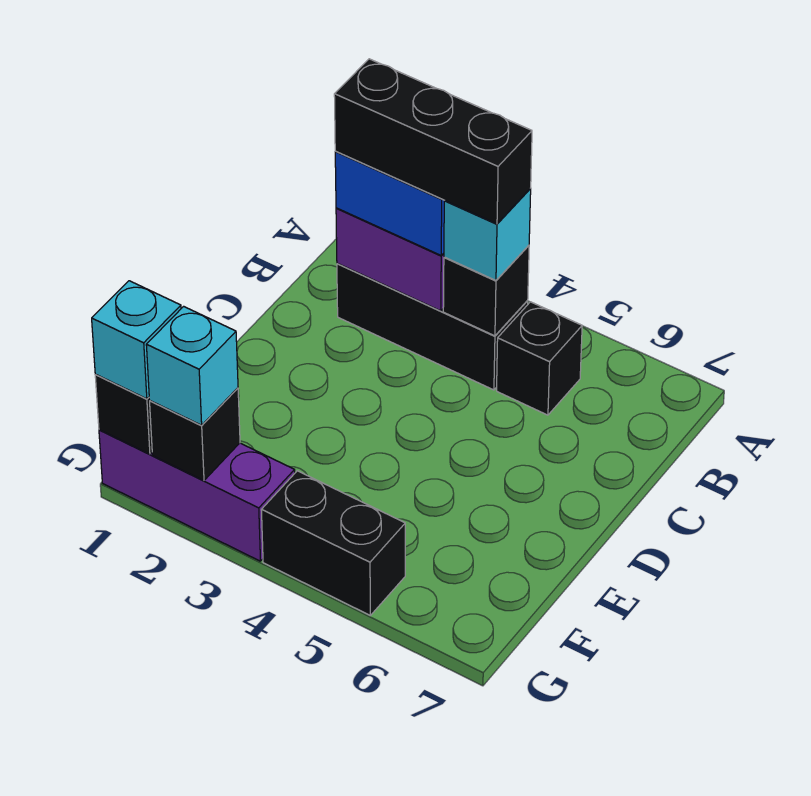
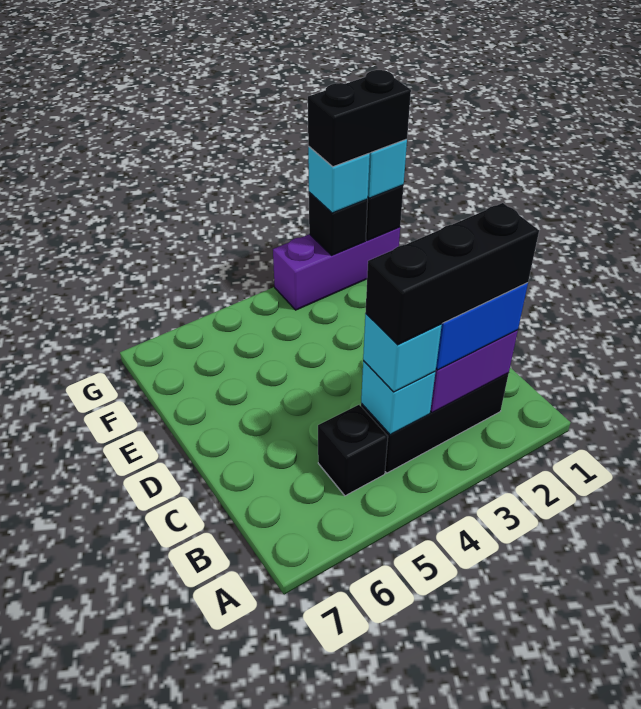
black 1x1 brick [443,245,529,336] -> cyan 1x1 brick [361,361,435,435]
black 1x2 brick [262,471,405,615] -> black 1x2 brick moved to [308,70,411,167]

